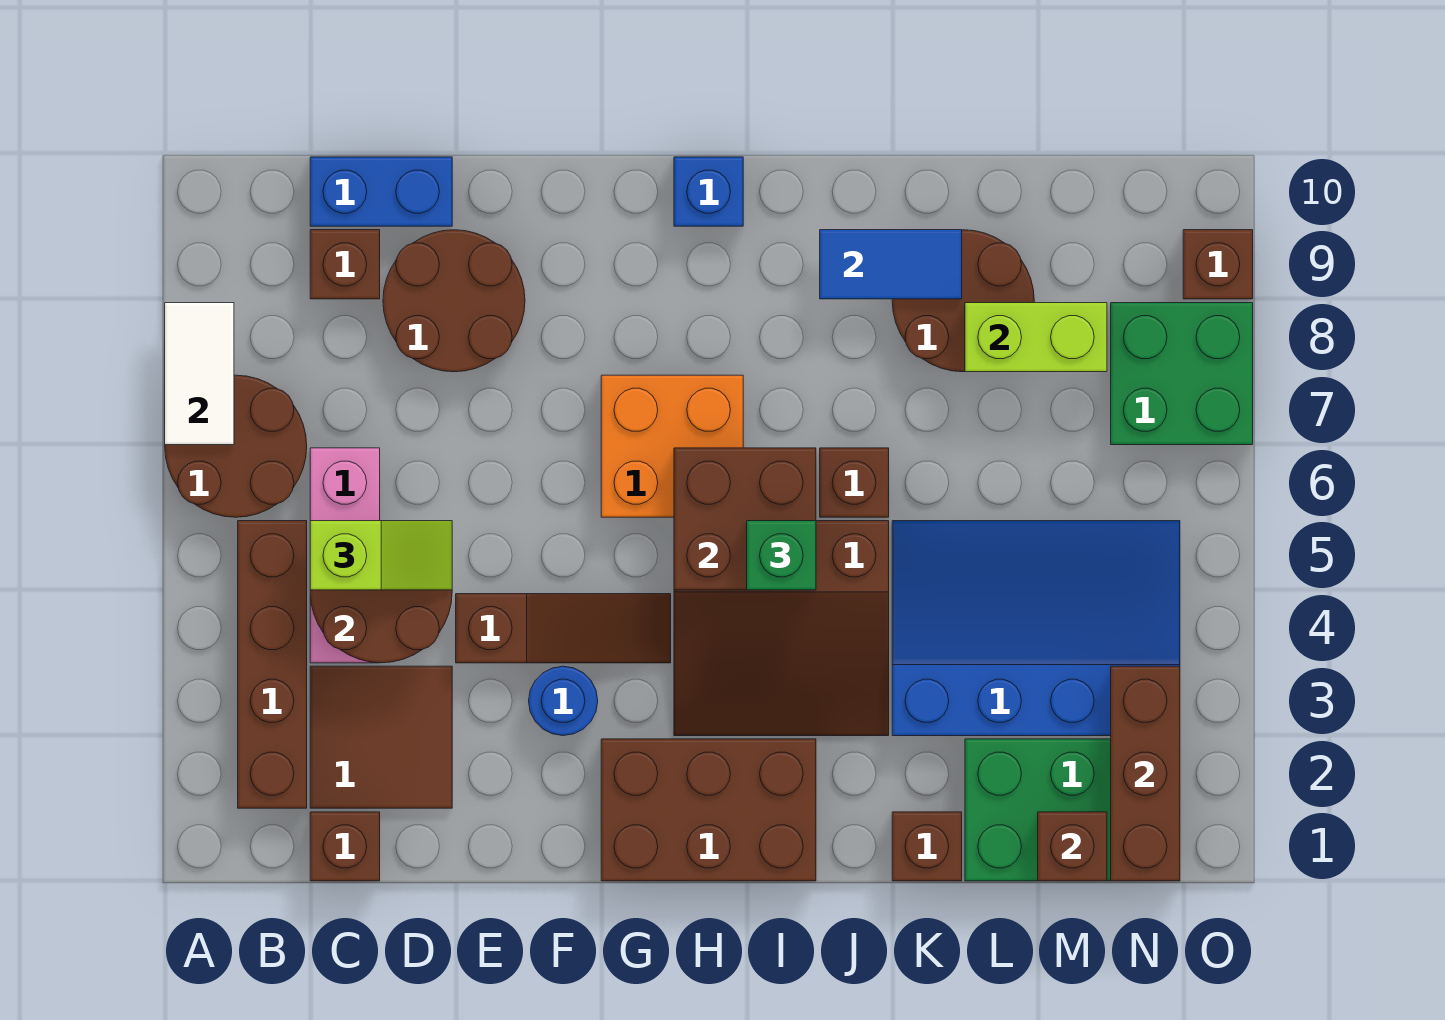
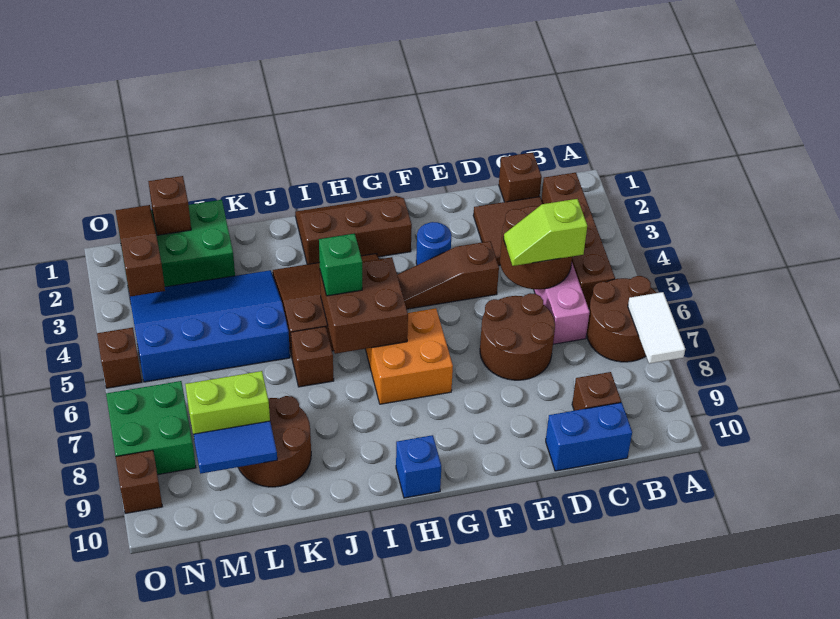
brown 2x2 round brick [383,230,525,372] -> brown 2x2 round brick moved to [480,293,555,380]
brown 2x3 brick [601,739,816,881] -> brown 2x3 slope [295,196,412,264]
blue 1x2 tile [820,230,962,299] -> blue 1x2 tile moved to [194,421,277,474]
brown 1x1 brick [892,812,962,881] -> brown 1x1 brick moved to [97,328,142,388]
blue 3x4 slope [892,521,1180,736] -> blue 3x4 slope turned to [130,270,290,382]
brown 1x3 brick [1111,666,1180,881] -> brown 1x3 slope [116,205,165,297]

